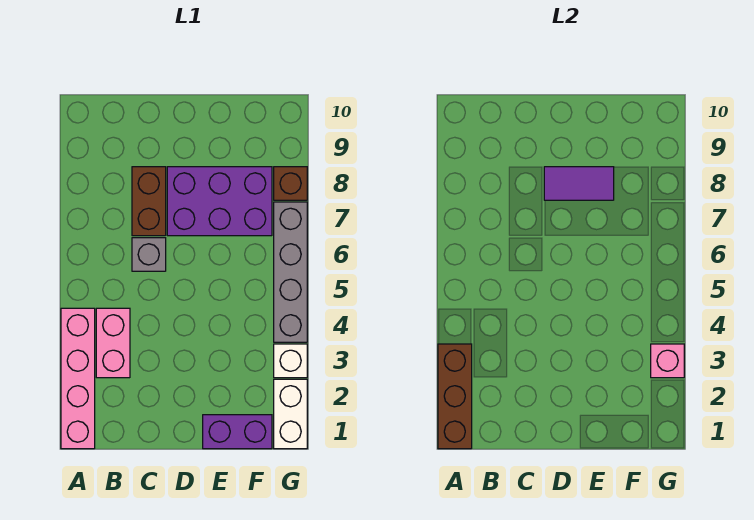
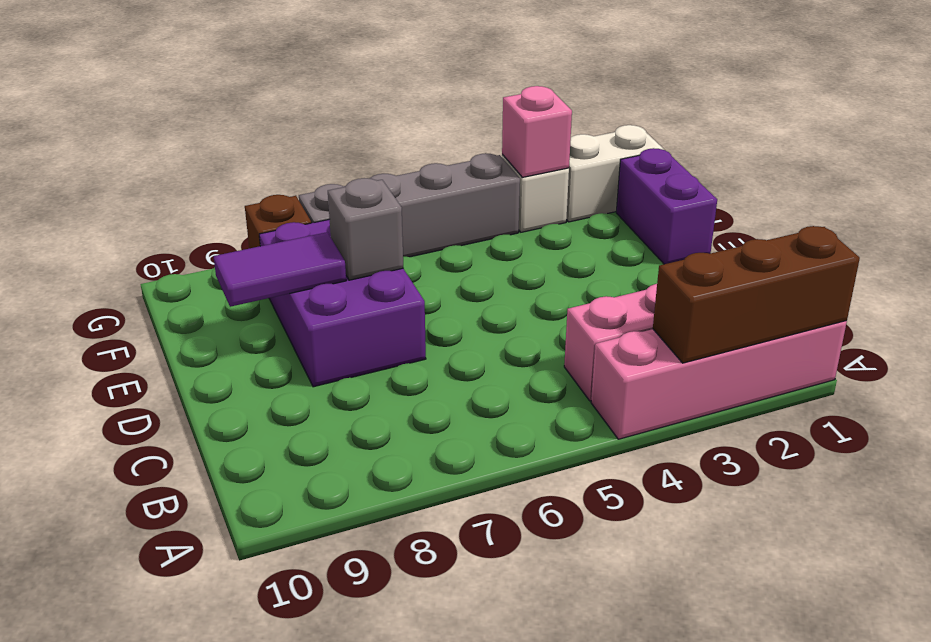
grey 1x1 brick [132,238,166,271] -> grey 1x1 brick moved to [328,178,403,280]
brown 1x2 brick [132,167,166,236] -> none
purple 1x2 tile [544,167,614,200] -> purple 1x2 tile turned to [213,232,346,307]

